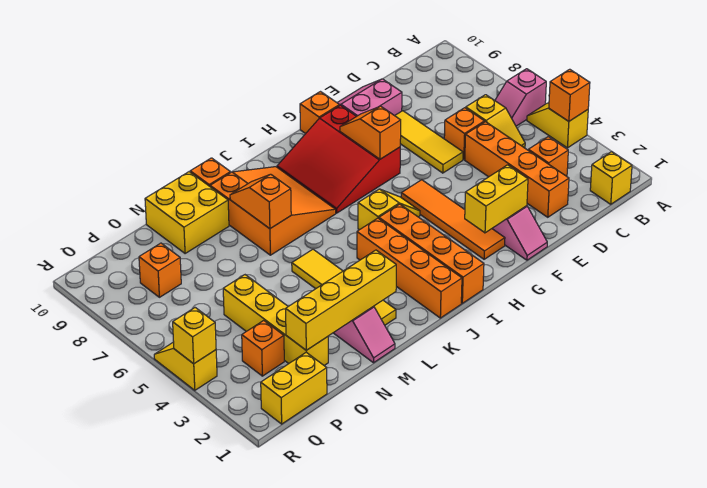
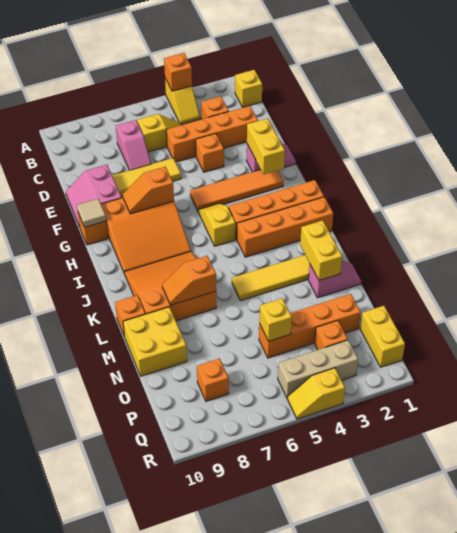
yellow 1x2 slope [527,103,588,148] -> yellow 1x2 slope turned to [165,78,200,125]
pink 1x2 slope [495,69,546,126] -> pink 1x2 slope moved to [116,120,151,170]
orange 1x1 brick [444,108,484,160] -> orange 1x1 brick moved to [196,133,224,172]
red 3x3 slope [277,105,400,213] -> orange 3x3 slope [101,198,191,272]
none -> tan 1x1 tile [77,199,106,227]
yellow 1x4 brick [286,250,396,350] -> yellow 1x2 brick [300,220,342,281]
yellow 1x4 brick [223,275,328,365] -> orange 1x4 brick [259,294,361,358]
none -> tan 1x3 brick [278,340,358,398]
yellow 1x1 brick [173,308,216,364] -> yellow 1x1 brick moved to [259,298,292,341]

